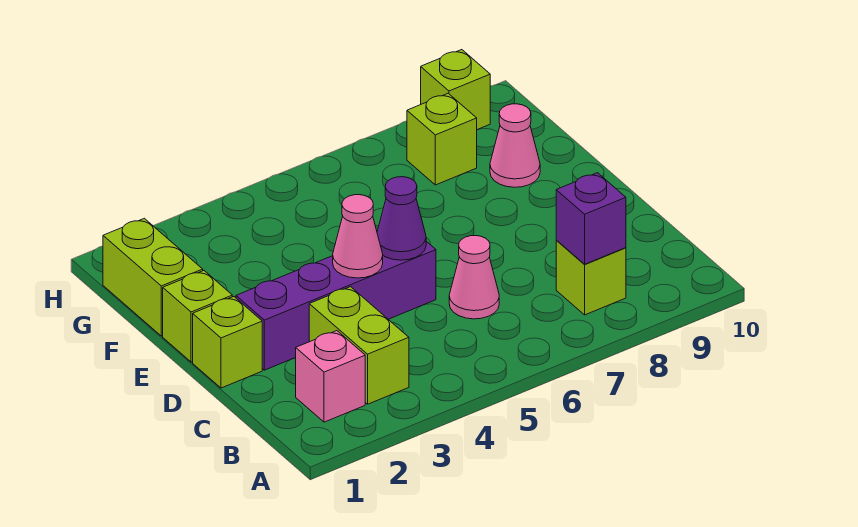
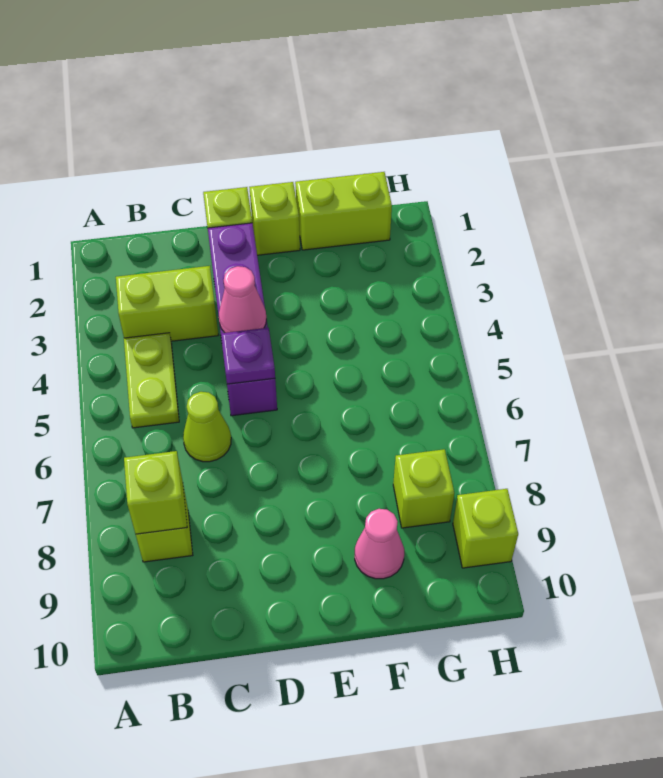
pink 1x1 brick [296,331,365,422] -> none
none -> lime 1x2 plate [124,333,179,428]
purple 1x1 brick [556,173,626,264] -> lime 1x1 brick [124,451,187,534]
pink 1x1 cone [449,236,499,319] -> lime 1x1 cone [183,392,231,462]
purple 1x1 cone [377,177,426,260] -> purple 1x1 plate [221,328,275,384]

